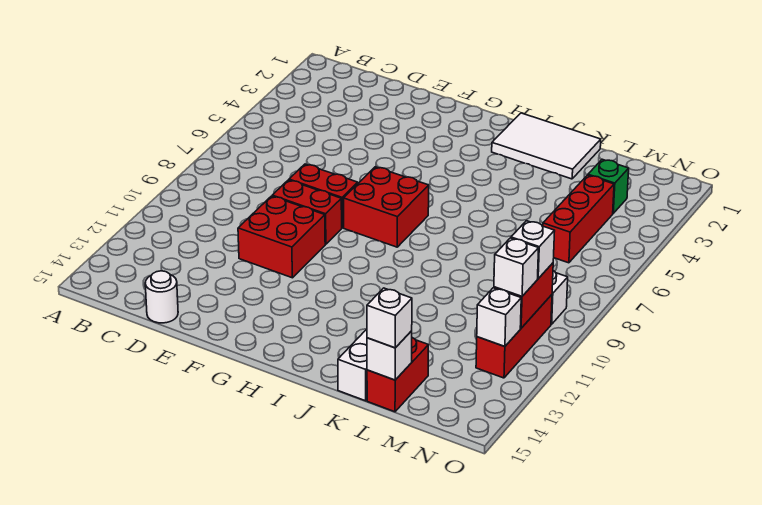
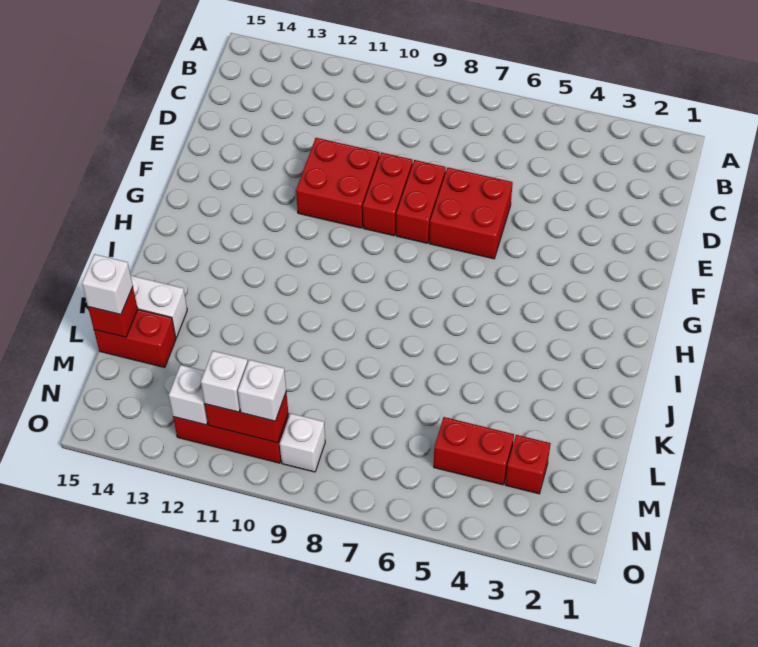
white 1x1 round brick [145,271,178,323] -> none
red 2x2 brick [344,167,429,247] -> red 2x2 brick moved to [429,168,513,259]
white 2x3 tile [492,113,601,179] -> none
white 1x1 brick [367,331,412,380] -> red 1x1 brick [88,287,138,337]
green 1x1 brick [588,159,629,213] -> red 1x1 brick [505,435,551,494]
red 1x3 brick [543,175,614,263] -> red 1x2 brick [434,417,514,485]

